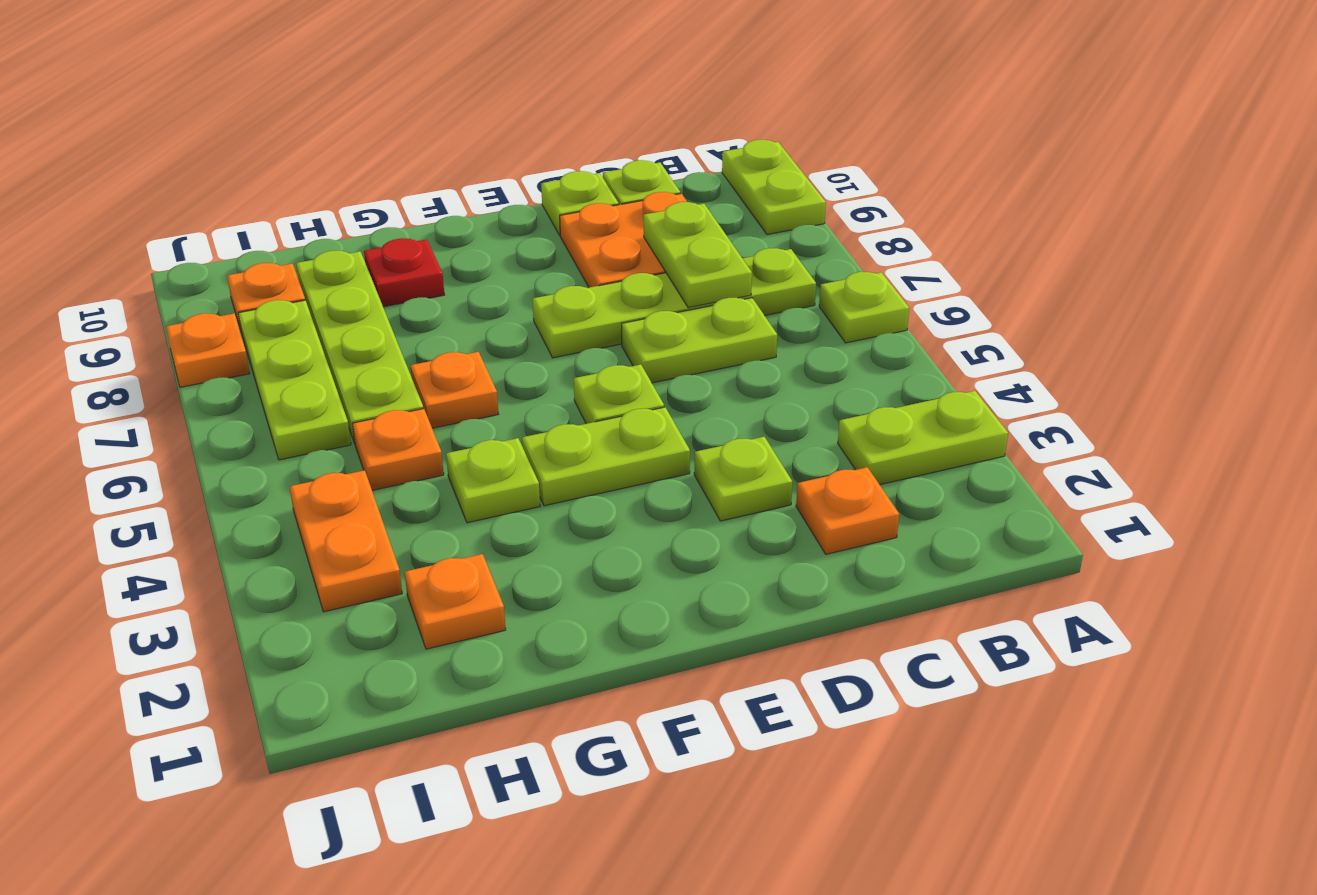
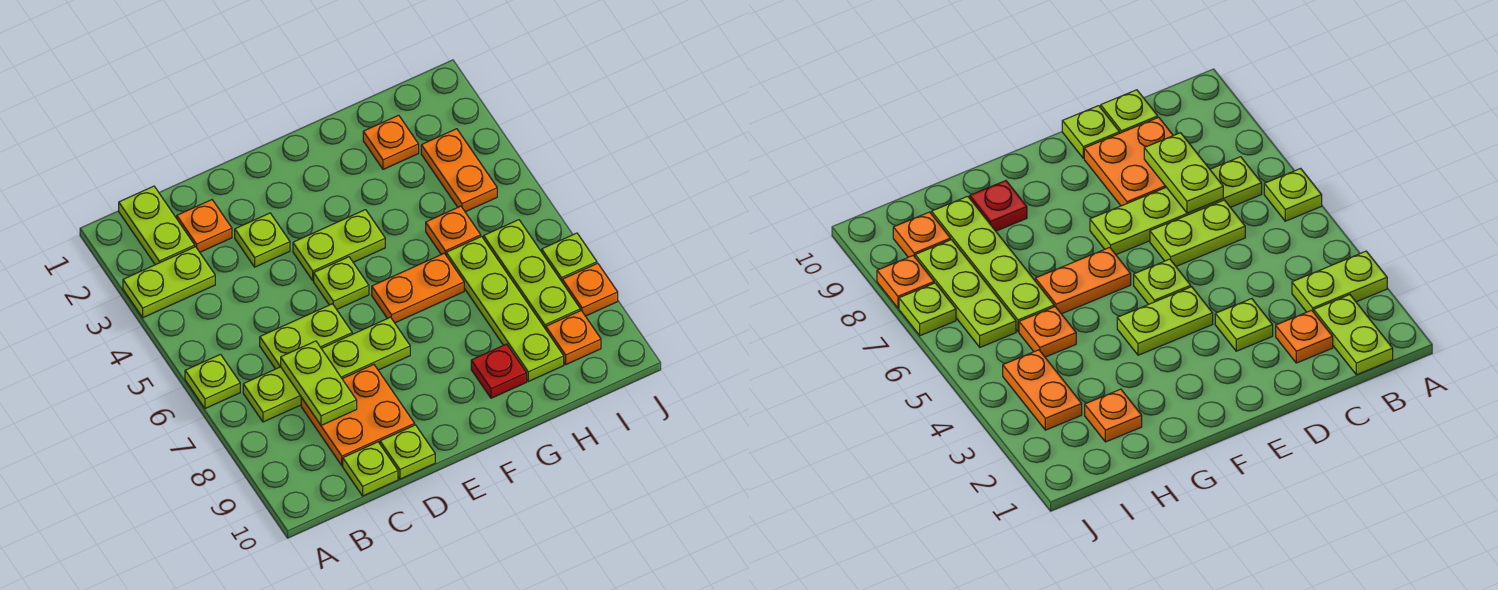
lime 1x2 plate [722,140,826,234] -> lime 1x2 plate moved to [119,186,195,265]
lime 1x1 plate [446,438,540,523] -> lime 1x1 plate moved to [542,233,597,281]
orange 1x1 plate [410,352,498,428] -> orange 1x2 plate [372,253,464,323]

